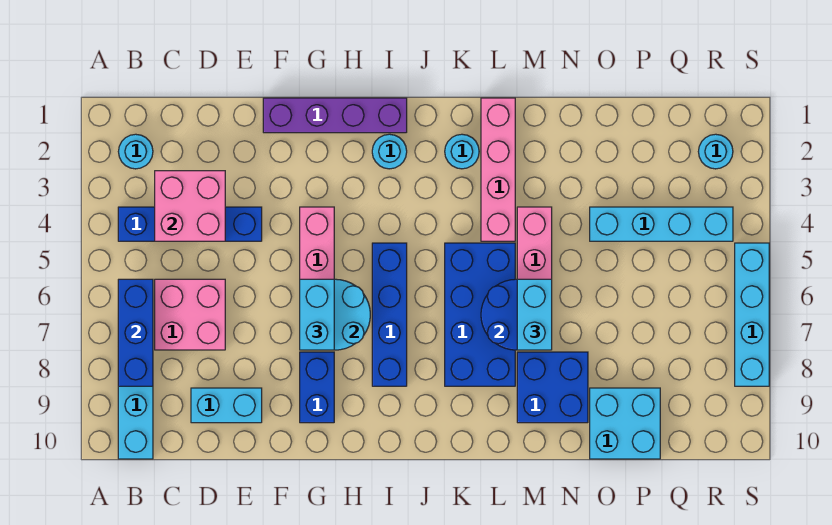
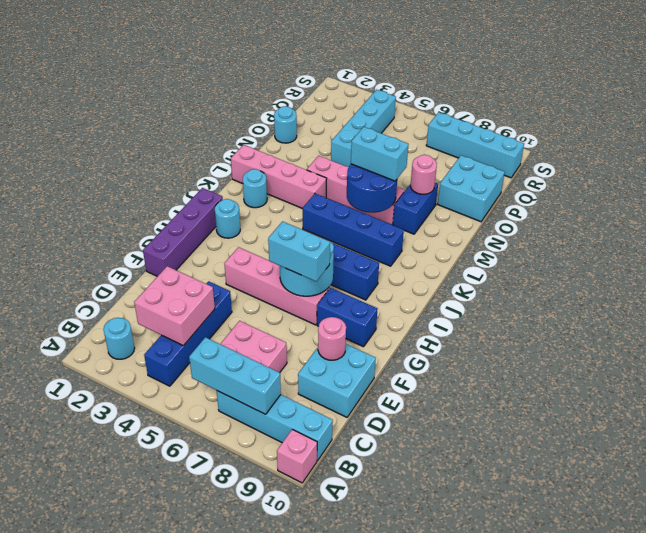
none -> pink 1x1 brick [277,429,317,483]
blue 1x3 brick [118,279,153,386] -> cyan 1x3 brick [189,337,281,414]
cyan 1x2 brick [191,388,262,423] -> cyan 2x2 brick [298,344,376,417]
none -> pink 1x1 round brick [318,317,346,360]
blue 2x4 brick [445,243,515,386] -> blue 1x4 brick [303,194,404,266]
blue 2x2 brick [517,352,588,423] -> blue 1x2 brick [393,182,438,234]
none -> pink 1x1 round brick [411,155,437,194]
cyan 1x1 round brick [698,134,733,169] -> cyan 1x1 round brick moved to [274,106,297,143]
cyan 1x4 brick [735,243,769,386] -> cyan 1x4 brick moved to [426,112,524,178]

